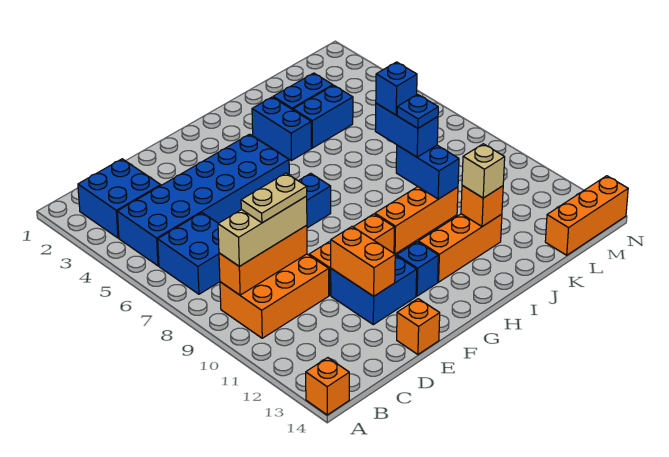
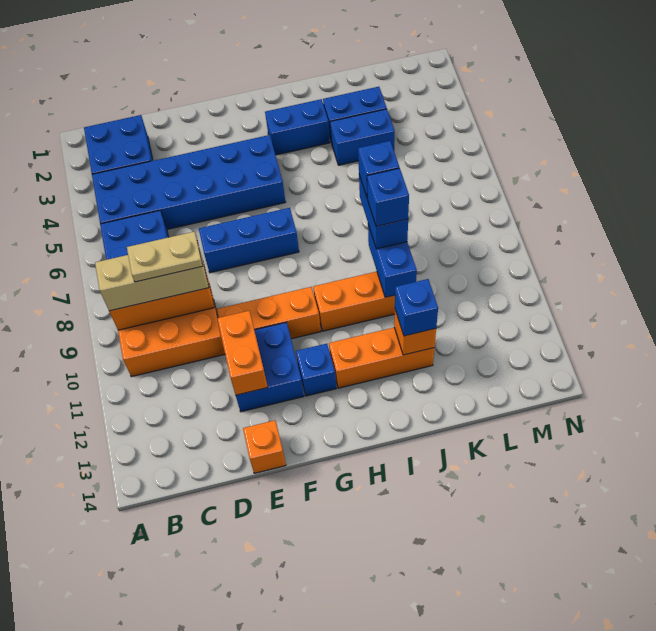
orange 1x1 brick [306,358,349,415] -> none
blue 1x2 brick [252,97,311,161] -> blue 1x2 brick turned to [265,99,330,155]
blue 1x1 plate [397,94,438,128] -> blue 1x1 brick [367,168,409,226]
tan 1x1 brick [462,144,505,198] -> blue 1x1 brick [395,279,438,336]
orange 1x3 brick [545,176,628,255] -> none

